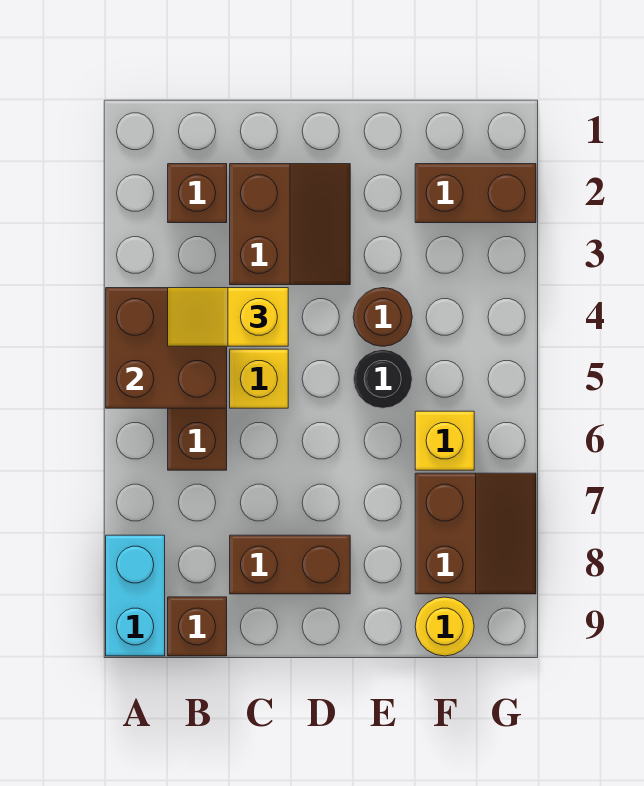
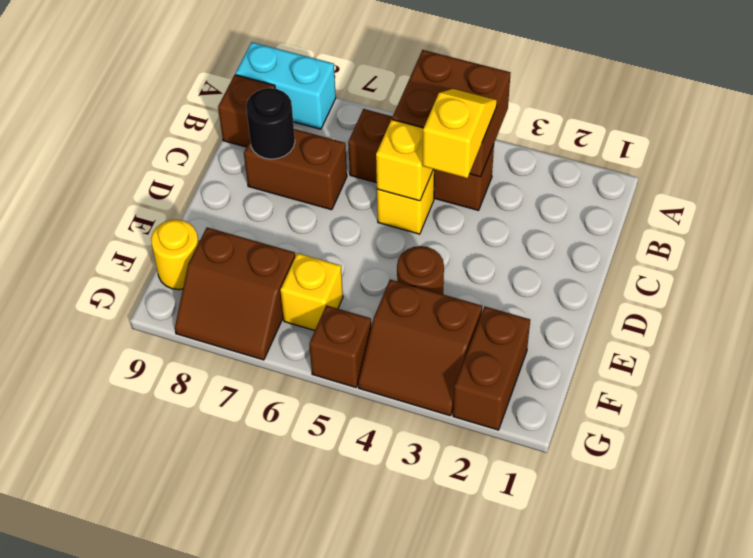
brown 1x1 brick [168,164,227,223] -> brown 1x1 brick moved to [309,305,371,387]
brown 2x2 slope [230,164,350,285] -> brown 2x2 slope moved to [358,280,482,416]
none -> yellow 1x1 brick [376,120,433,201]
brown 1x2 brick [230,535,350,594] -> brown 1x2 brick turned to [244,129,347,210]
black 1x1 round brick [353,350,412,408] -> black 1x1 round brick moved to [246,88,295,159]

